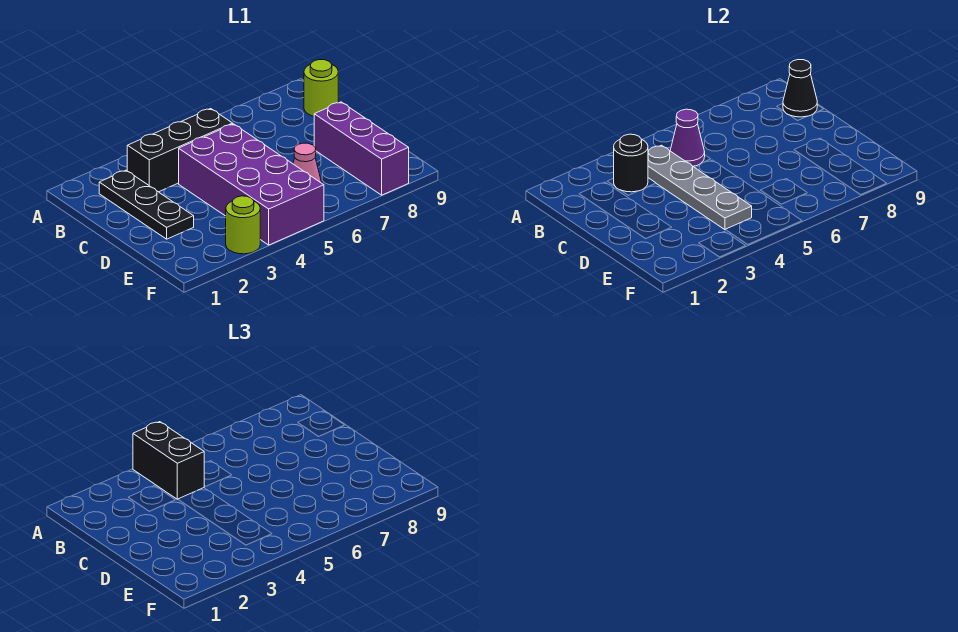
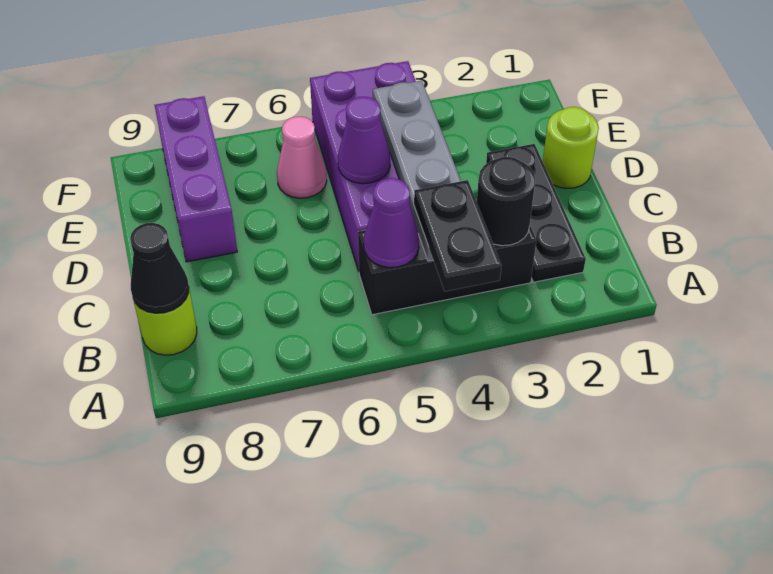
black 1x2 brick [133,422,204,499] -> black 1x2 plate [414,180,501,291]
none -> purple 1x1 cone [338,97,390,184]
lime 1x1 round brick [226,196,260,254] -> lime 1x1 round brick moved to [543,107,599,188]

